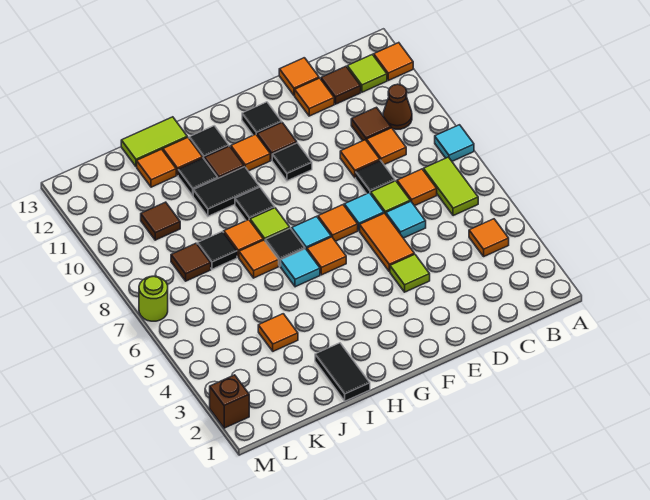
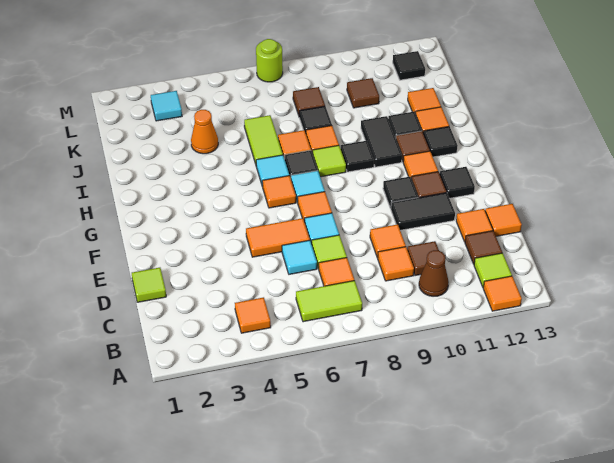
cyan 1x1 tile [435,125,474,161] -> cyan 1x1 tile moved to [151,91,182,121]
black 1x1 tile [356,160,395,194] -> black 1x1 tile moved to [393,51,425,80]
lime 1x1 tile [390,254,430,292] -> lime 1x1 tile moved to [132,268,166,302]
black 1x2 tile [315,343,370,401] -> black 1x2 tile moved to [391,193,455,230]
lime 1x2 tile [121,117,187,167] -> lime 1x2 tile moved to [244,115,283,164]
orange 1x1 tile [258,314,298,351] -> orange 1x1 cone [191,110,218,154]
brown 1x1 brick [210,375,249,428] -> none

